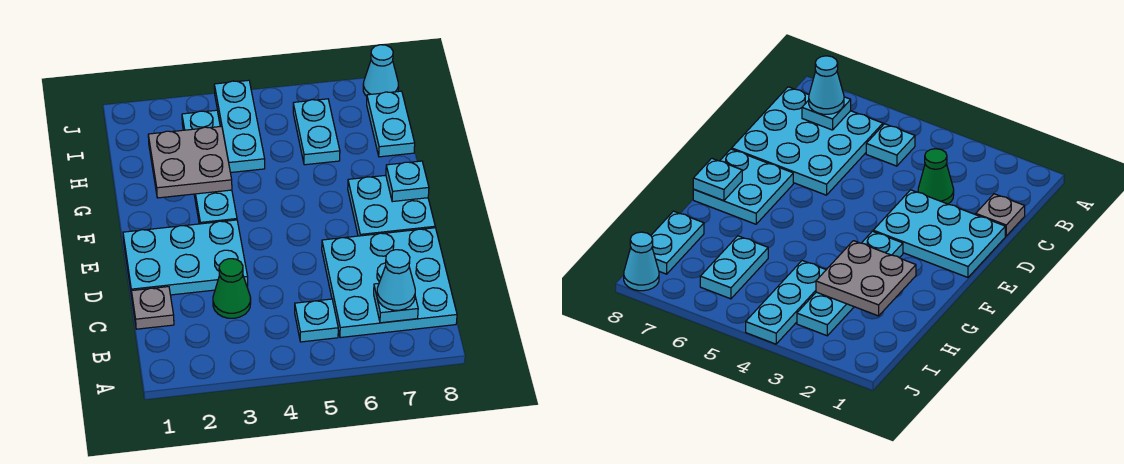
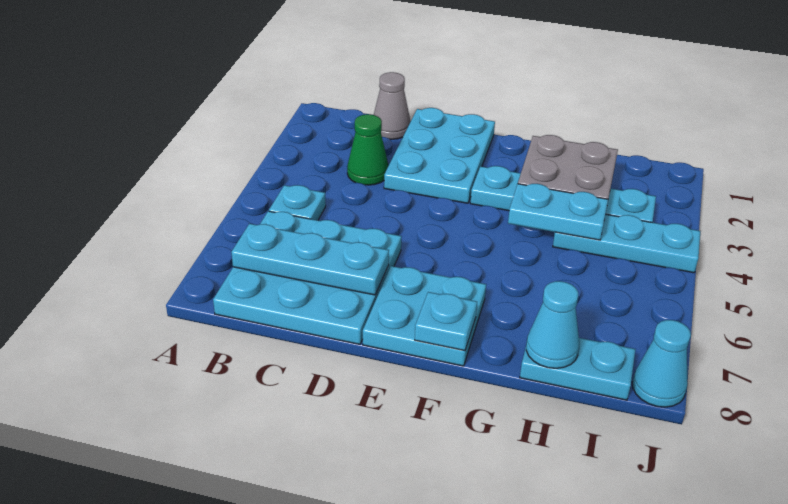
cyan 1x1 plate [374,283,418,323] -> cyan 1x3 plate [231,224,389,295]
cyan 1x1 cone [377,250,415,310] -> cyan 1x1 cone moved to [526,281,579,368]
grey 1x1 plate [132,287,174,329] -> grey 1x1 cone [374,72,411,139]
cyan 1x2 plate [293,99,340,165] -> cyan 1x2 plate moved to [508,184,608,240]

